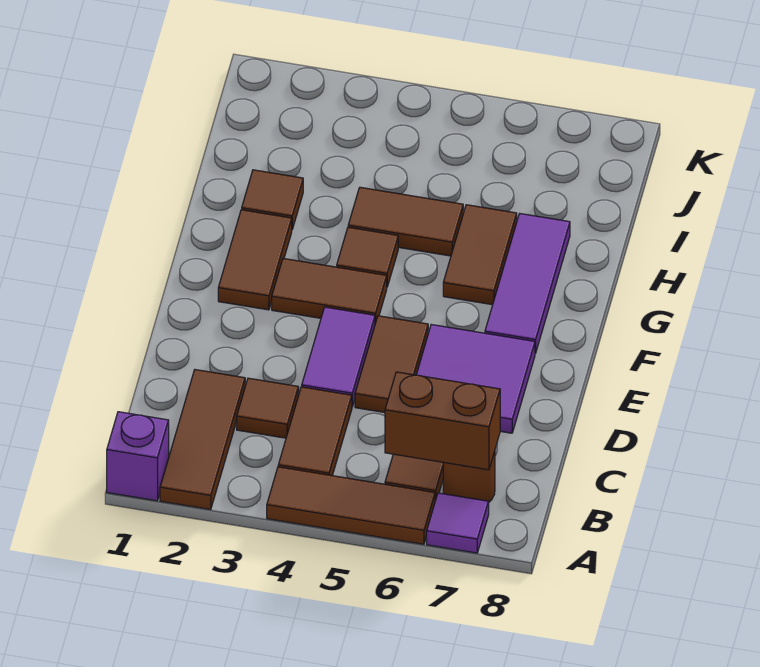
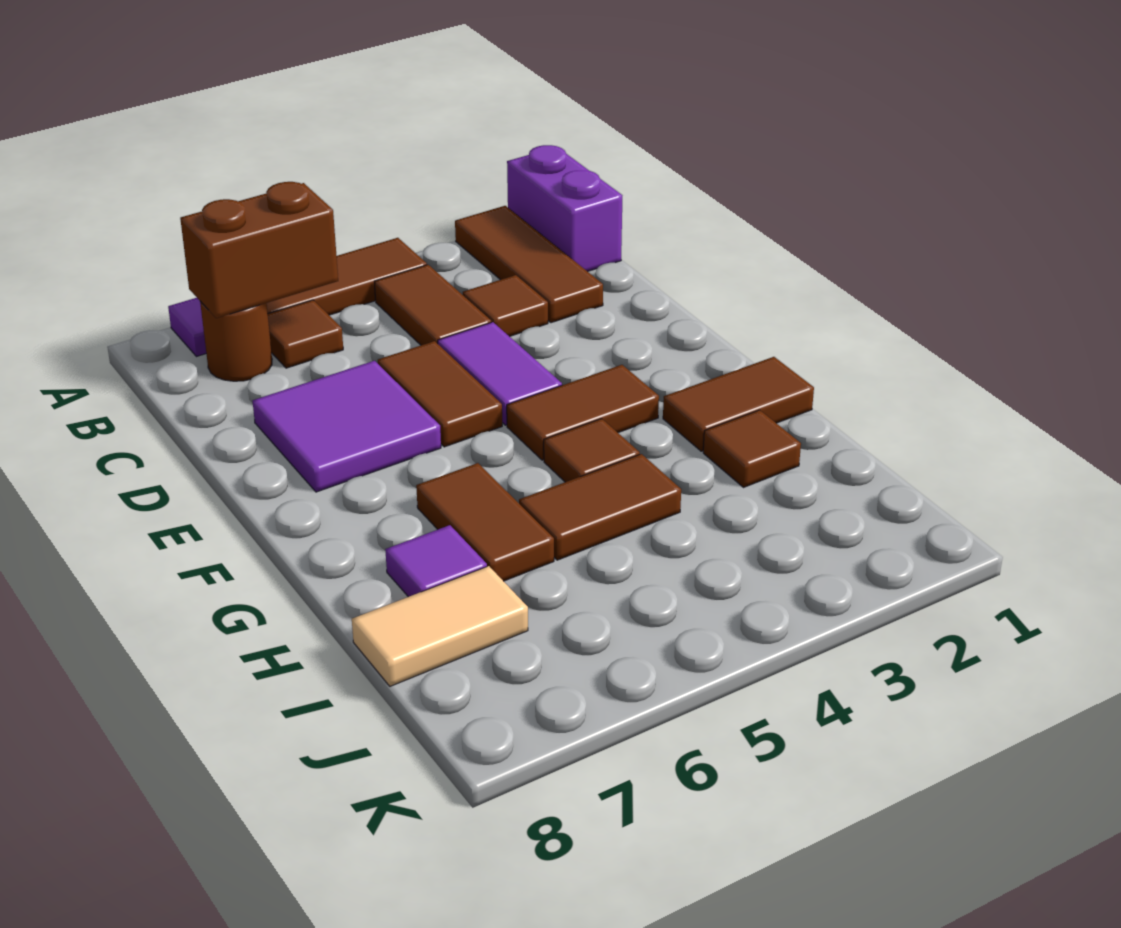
purple 1x1 brick [107,412,169,501] -> purple 1x2 brick [507,145,622,272]
brown 1x2 tile [218,210,292,310] -> brown 1x2 tile turned to [663,357,814,451]
purple 1x3 tile [485,214,570,353] -> purple 1x1 tile [385,525,487,597]
none -> tan 1x2 tile [352,566,528,686]

